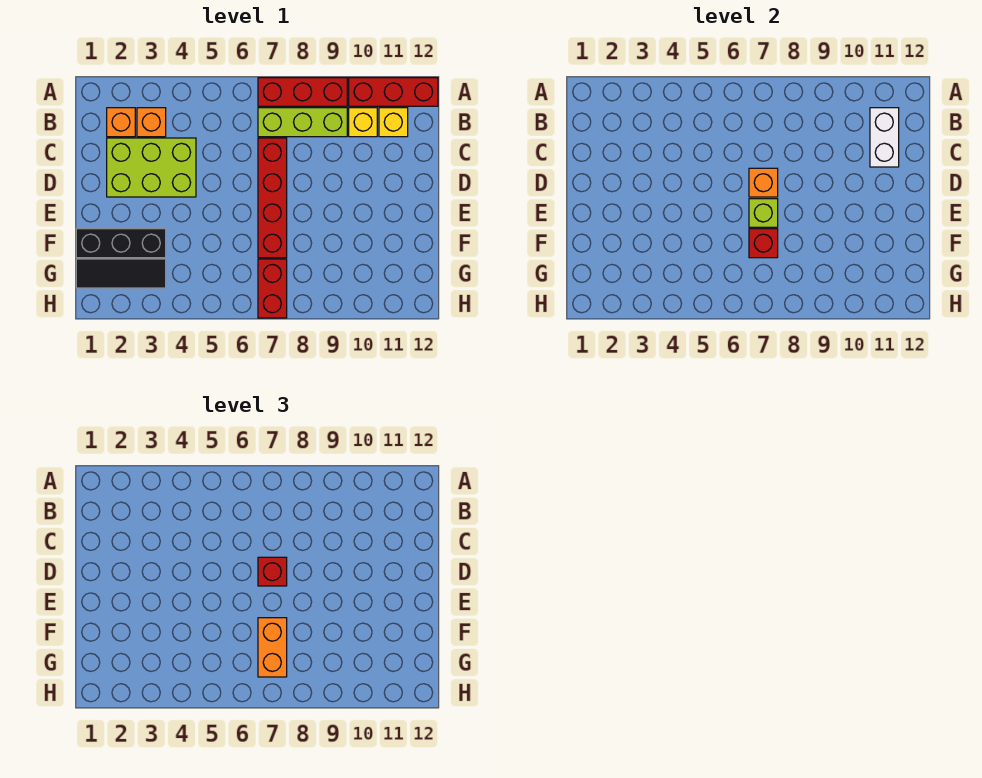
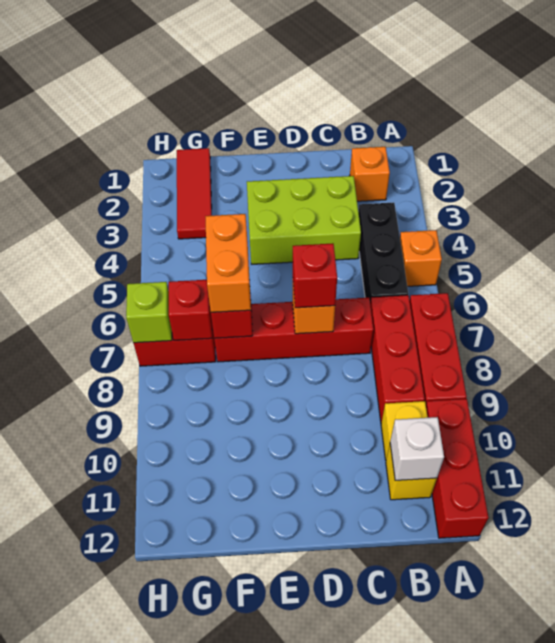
orange 1x1 brick [137,108,166,137] -> orange 1x1 brick moved to [400,230,442,286]
lime 1x3 brick [258,108,347,137] -> red 1x3 brick [370,295,425,423]
white 1x2 brick [870,108,899,167] -> white 1x1 brick [390,417,444,481]
lime 2x3 brick [107,138,196,197] -> lime 2x3 brick turned to [247,176,361,264]
lime 1x1 brick [749,199,778,227] -> lime 1x1 brick moved to [126,282,172,343]
black 1x3 brick [76,229,166,258] -> black 1x3 brick moved to [359,203,408,303]
orange 1x2 brick [258,618,287,677] -> orange 1x2 brick turned to [205,214,251,312]
black 1x3 tile [76,259,166,288] -> red 1x3 tile [177,148,212,239]
none -> red 1x1 brick [169,279,212,340]

